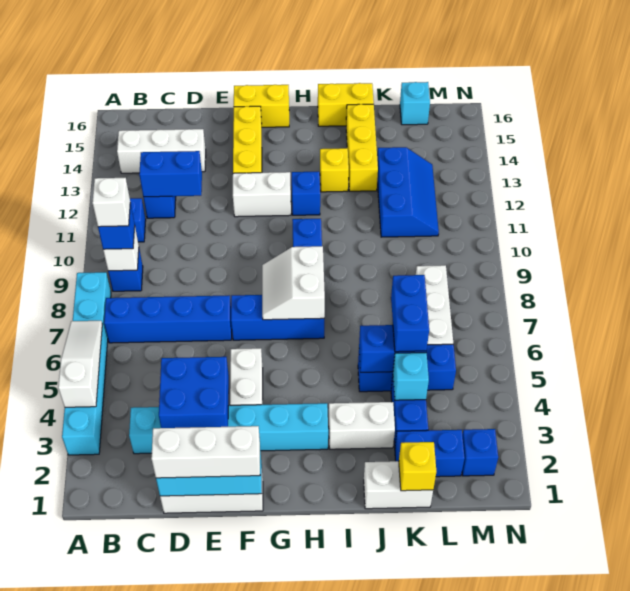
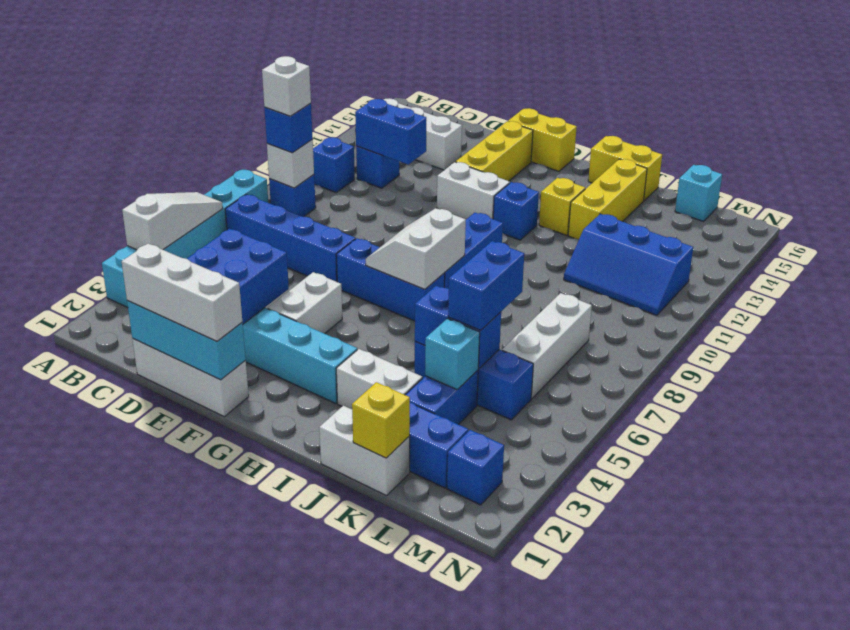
blue 2x3 slope [377,147,439,237] -> blue 2x3 slope turned to [564,214,693,315]

